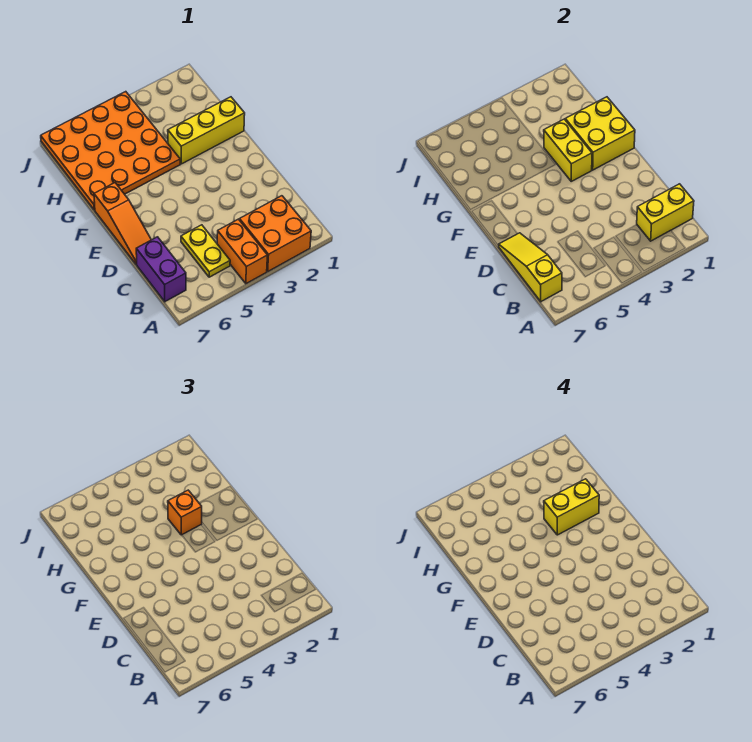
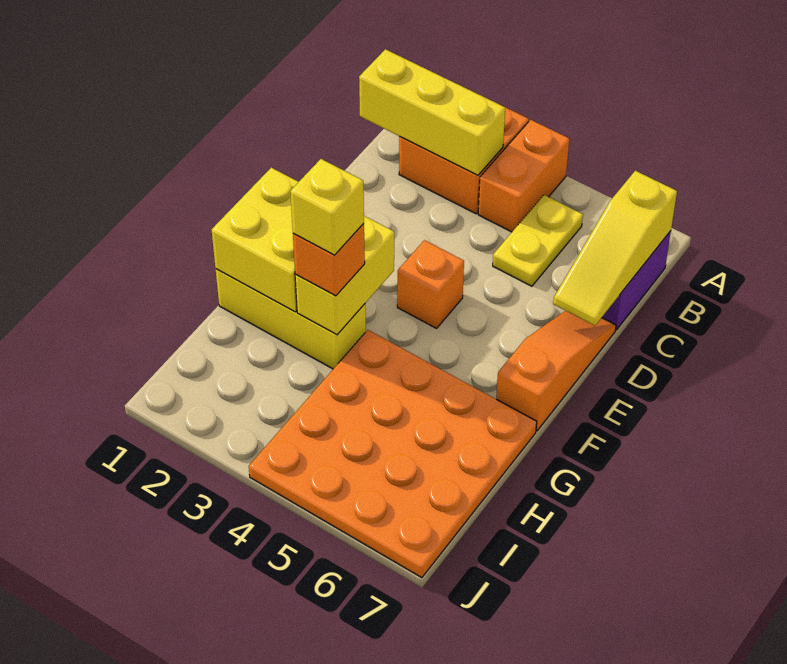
yellow 1x2 brick [637,184,694,241] -> yellow 1x3 brick [359,49,505,175]
none -> orange 1x1 brick [397,240,464,328]
yellow 1x2 brick [544,479,599,535] -> yellow 1x1 brick [290,159,364,255]

